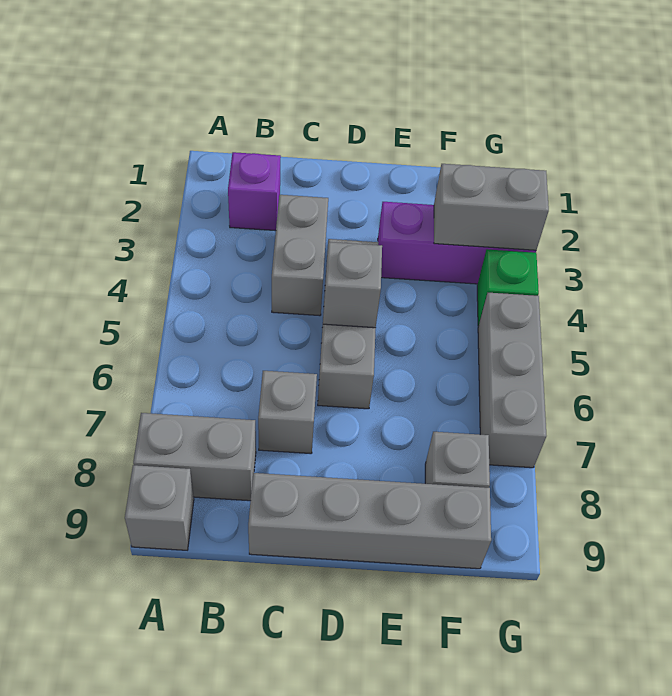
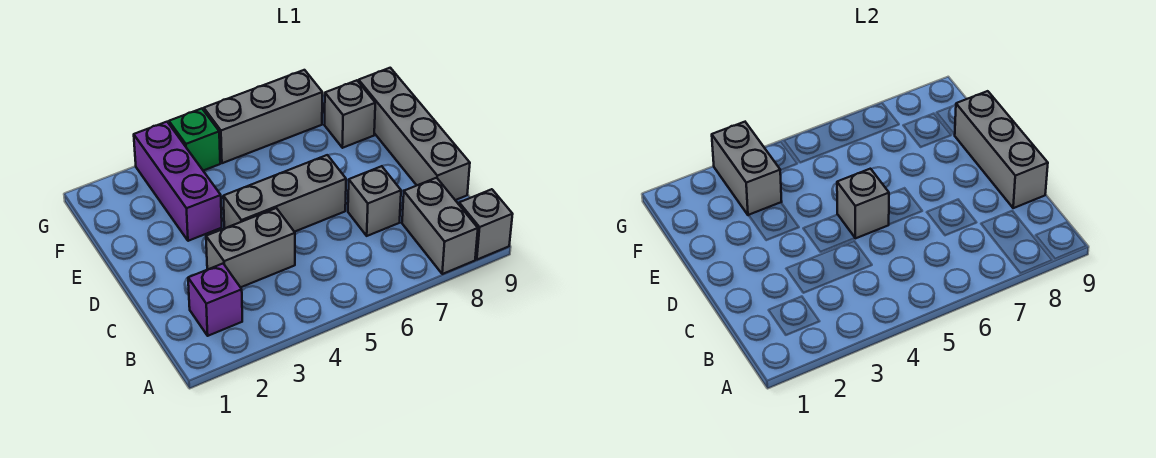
none -> grey 1x3 brick [955,91,1048,208]

